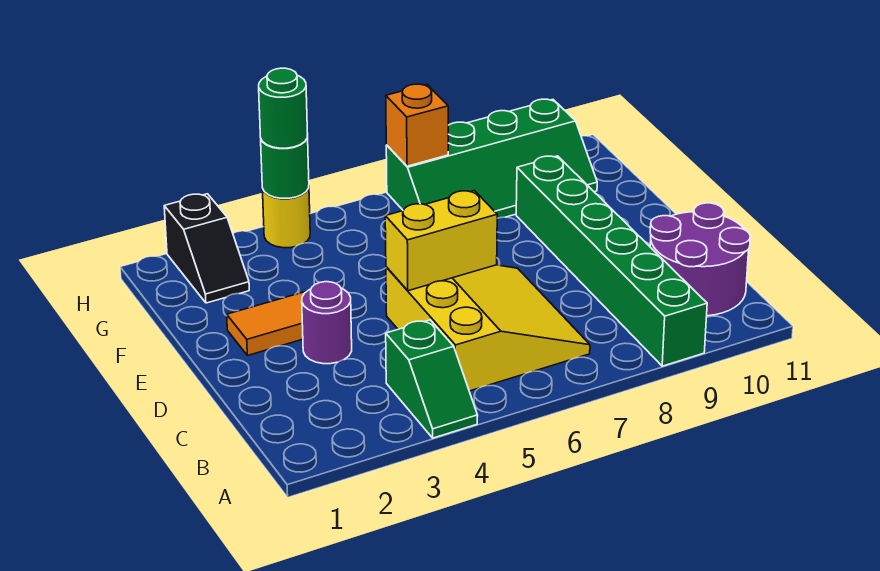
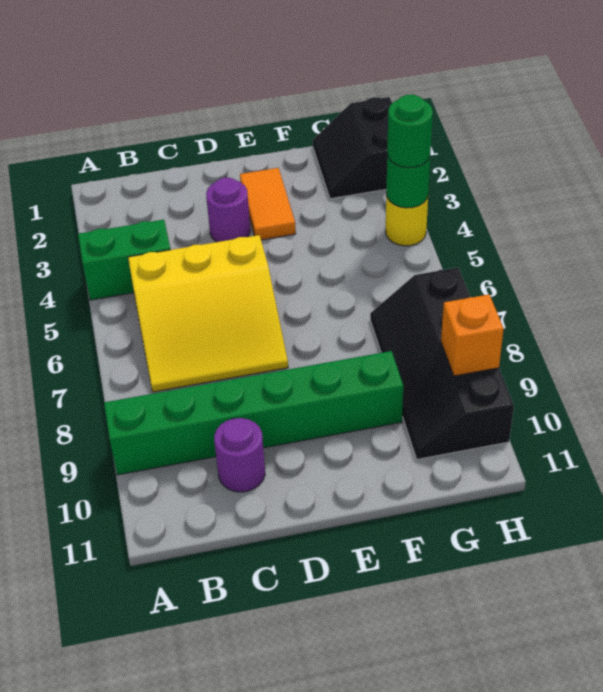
green 1x2 slope [386,320,478,438] -> green 1x2 brick [78,220,171,300]
purple 2x2 round brick [650,203,750,316] -> purple 1x1 round brick [214,418,265,492]
yellow 1x2 brick [385,191,497,291] -> none
black 1x2 slope [164,194,249,303] -> black 2x2 slope [313,97,392,199]
green 2x4 slope [386,99,597,218] -> black 2x4 slope [370,268,514,459]
orange 1x1 brick [386,84,448,166] -> orange 1x1 brick moved to [441,295,504,376]

